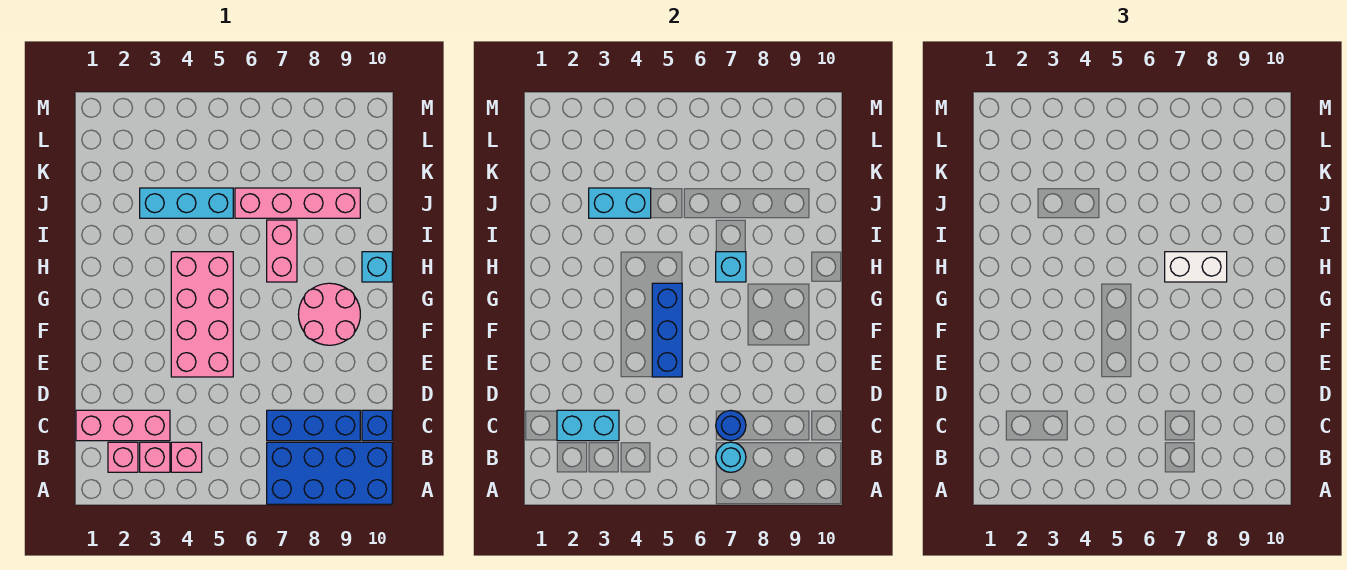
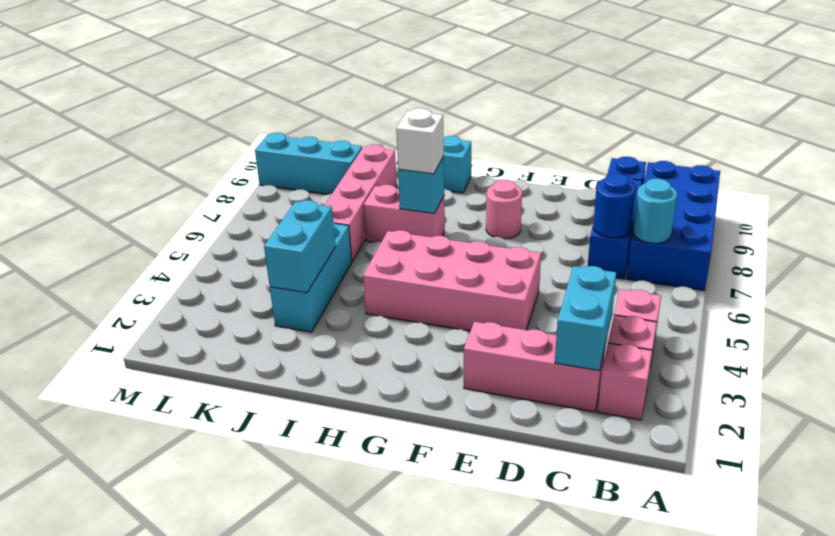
pink 1x3 brick [76,410,170,441] -> pink 1x3 brick turned to [464,322,606,412]
blue 1x3 brick [652,283,682,377] -> none
pink 2x2 round brick [298,283,360,345] -> pink 1x1 round brick [486,180,522,239]
white 1x2 brick [1165,252,1227,282] -> white 1x1 brick [396,108,444,174]
none -> cyan 1x3 brick [255,133,362,194]

